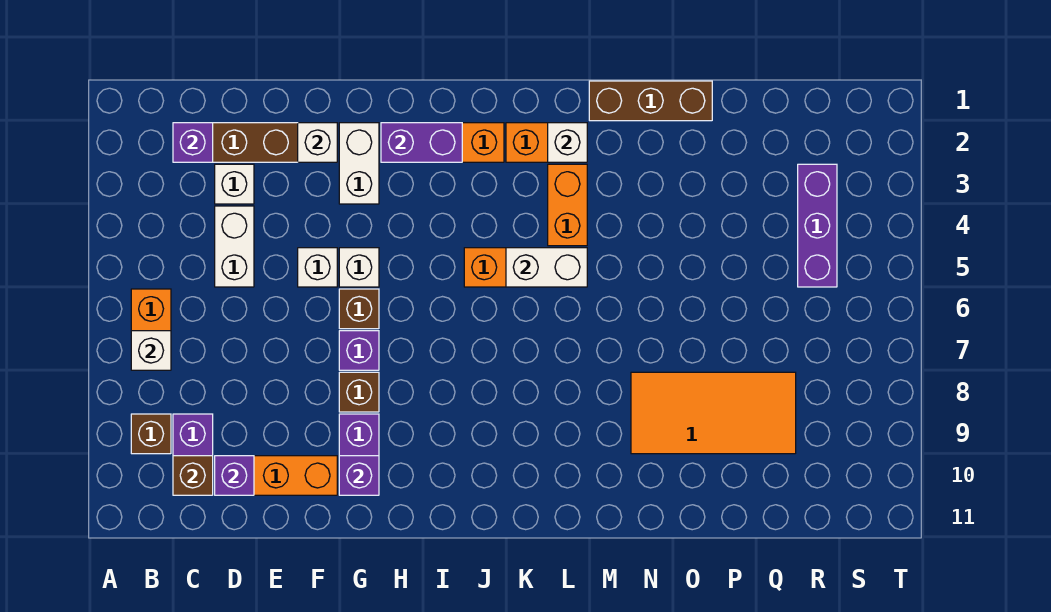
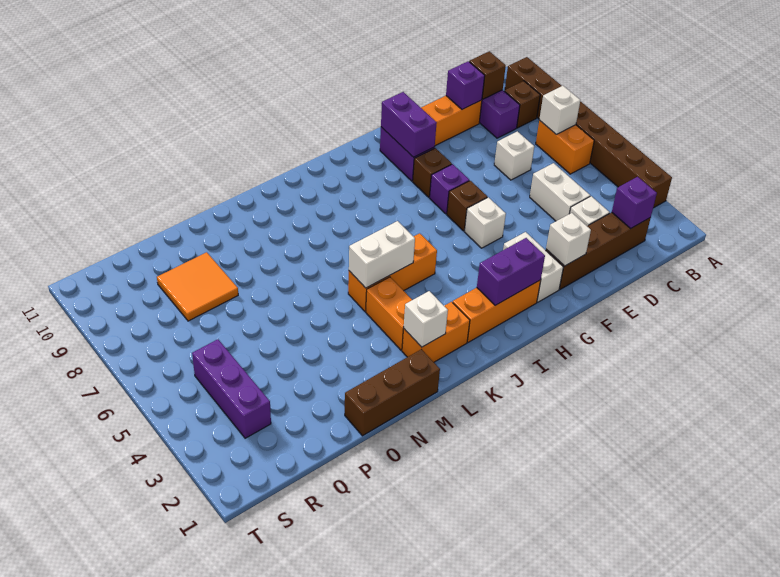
none -> brown 1x8 brick [505,57,672,208]
white 1x1 brick [298,248,337,287] -> white 1x1 brick moved to [494,131,534,180]
purple 1x1 brick [339,456,379,495] -> purple 1x2 brick [381,92,437,157]
orange 2x4 tile [631,372,796,454] -> orange 2x2 tile [157,252,238,321]

